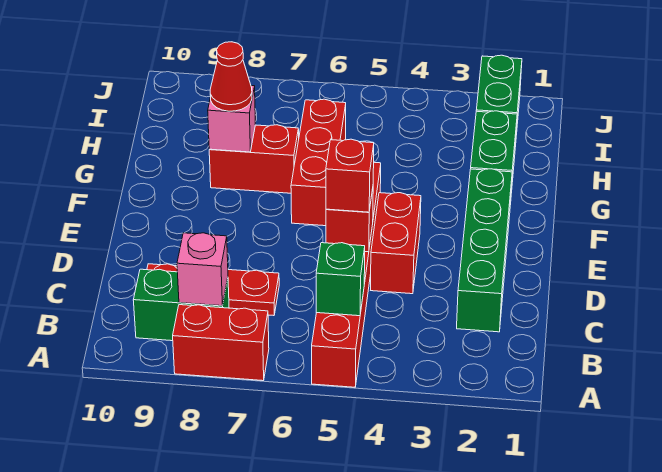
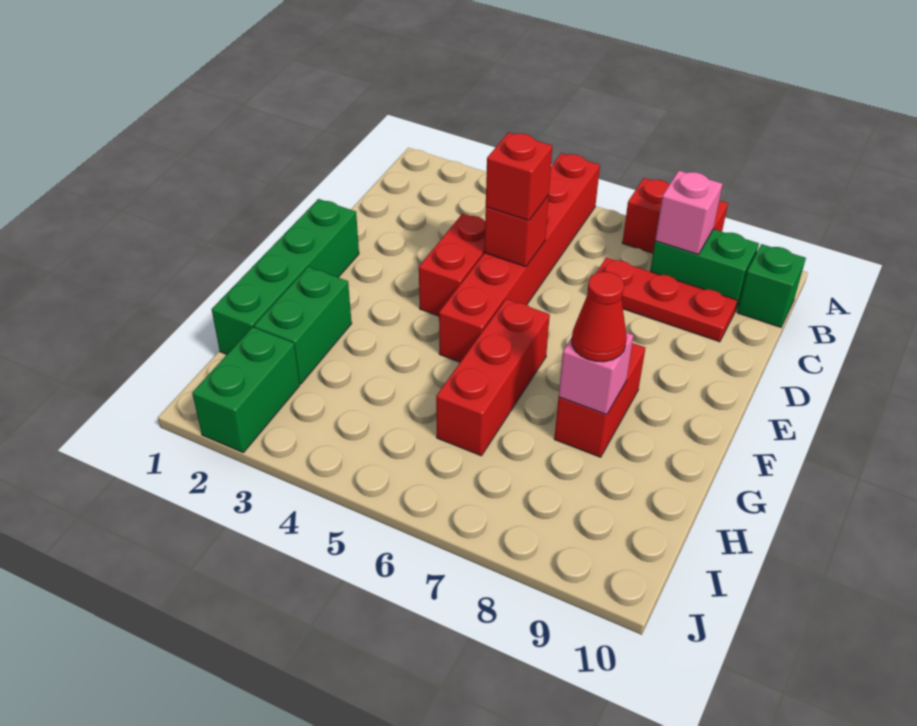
green 1x1 brick [316,243,365,316] -> green 1x1 brick moved to [737,244,806,327]
green 1x4 brick [457,169,512,332] -> green 1x4 brick moved to [212,199,359,354]
red 1x2 brick [209,125,299,193] -> red 1x2 brick turned to [554,343,645,457]

